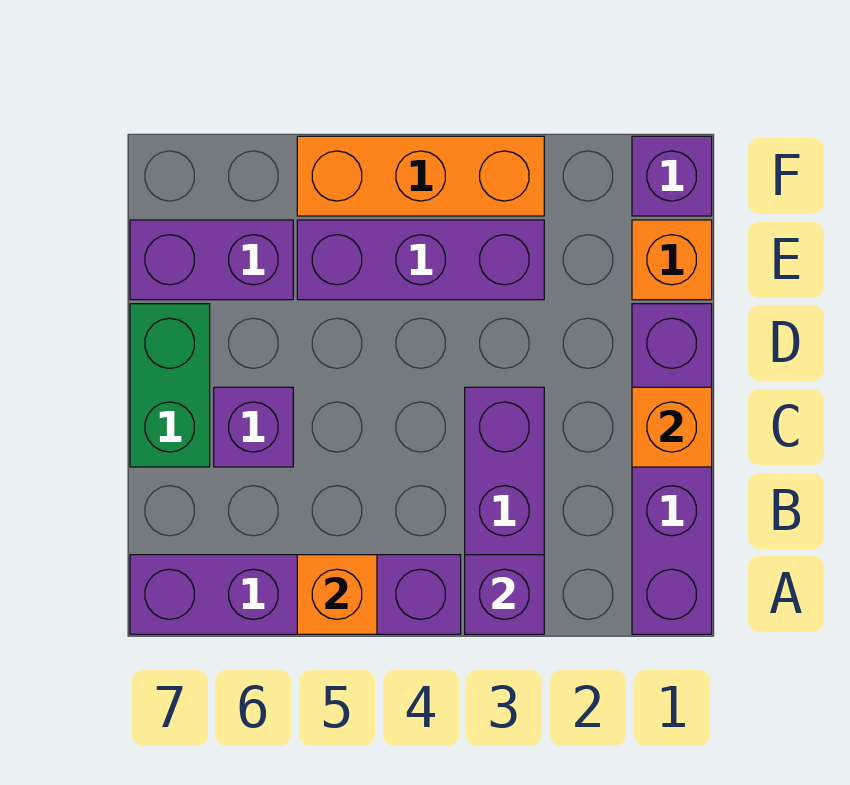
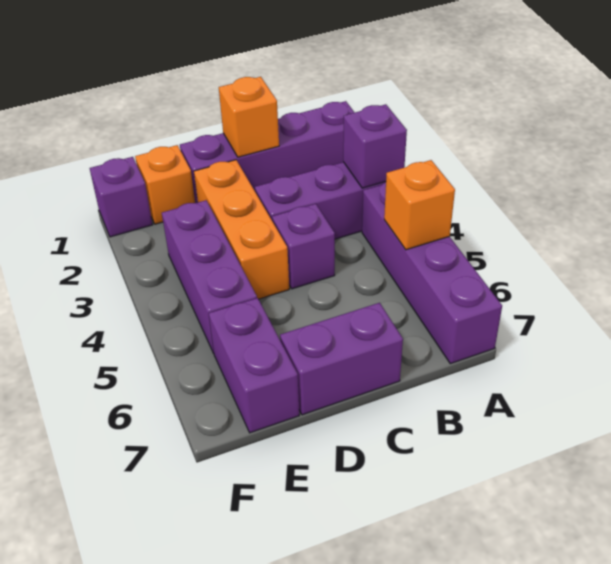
purple 1x1 brick [214,387,293,467] -> purple 1x1 brick moved to [272,204,335,289]
green 1x2 brick [130,304,210,467] -> purple 1x2 brick [280,303,403,415]
orange 1x3 brick [297,136,544,216] -> orange 1x3 brick moved to [194,160,289,299]

